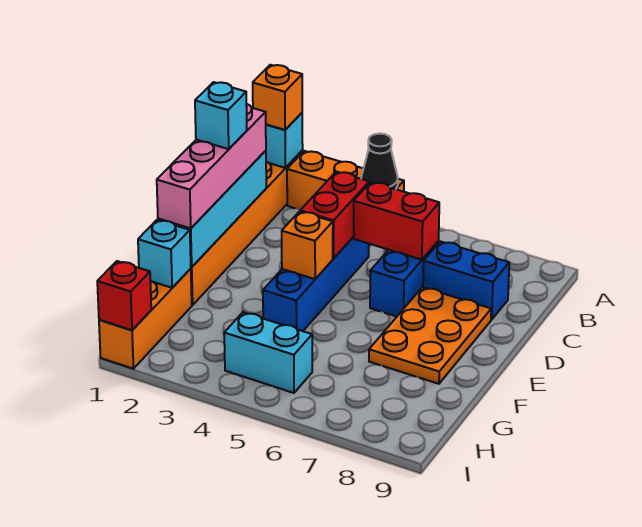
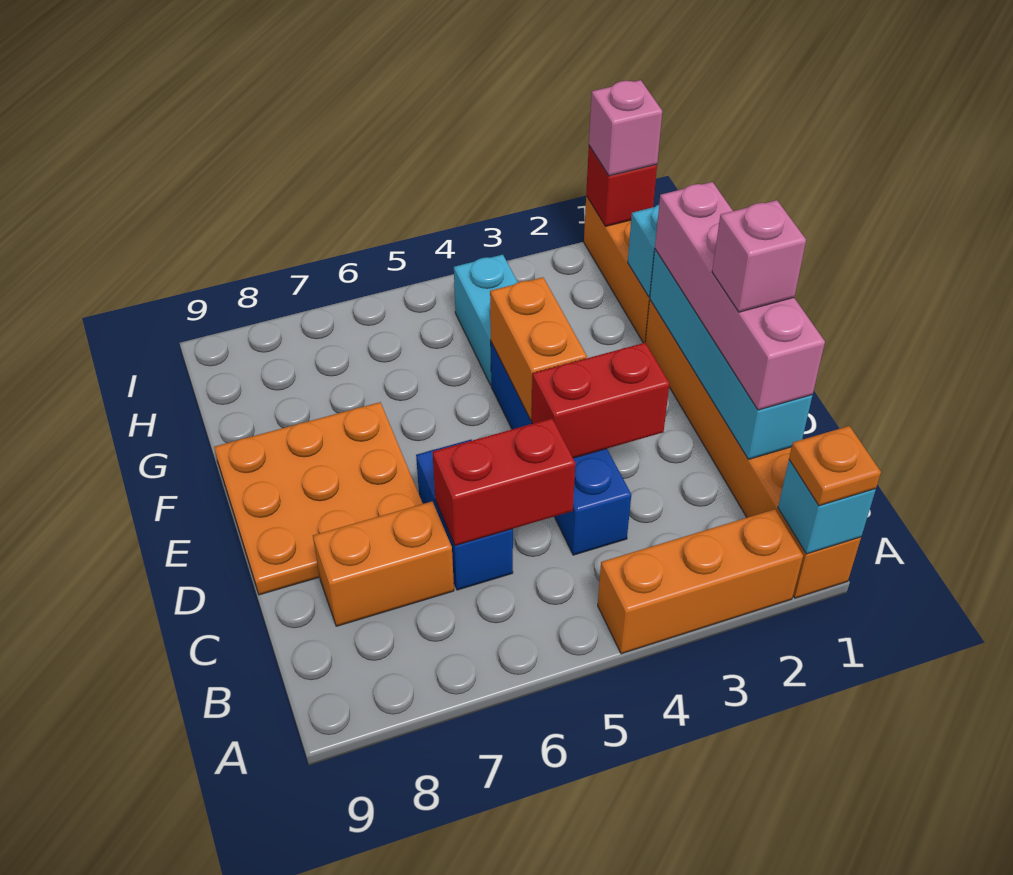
orange 1x1 brick [253,65,302,130] -> orange 1x1 plate [789,426,881,506]
black 1x1 cone [361,134,398,189] -> none
red 1x2 brick [300,172,369,259] -> red 1x2 brick turned to [532,343,670,458]
blue 1x2 brick [423,241,509,320] -> orange 1x2 brick [313,502,454,626]
cyan 1x1 brick [195,82,247,149] -> pink 1x1 brick [712,200,806,312]
orange 2x3 plate [369,287,491,384] -> orange 3x3 plate [214,402,423,595]
orange 1x1 brick [282,211,333,279] -> orange 1x2 brick [490,277,587,420]
cyan 1x2 brick [224,312,312,393] -> cyan 1x2 brick turned to [454,255,518,385]
none -> pink 1x1 brick [589,80,662,176]

